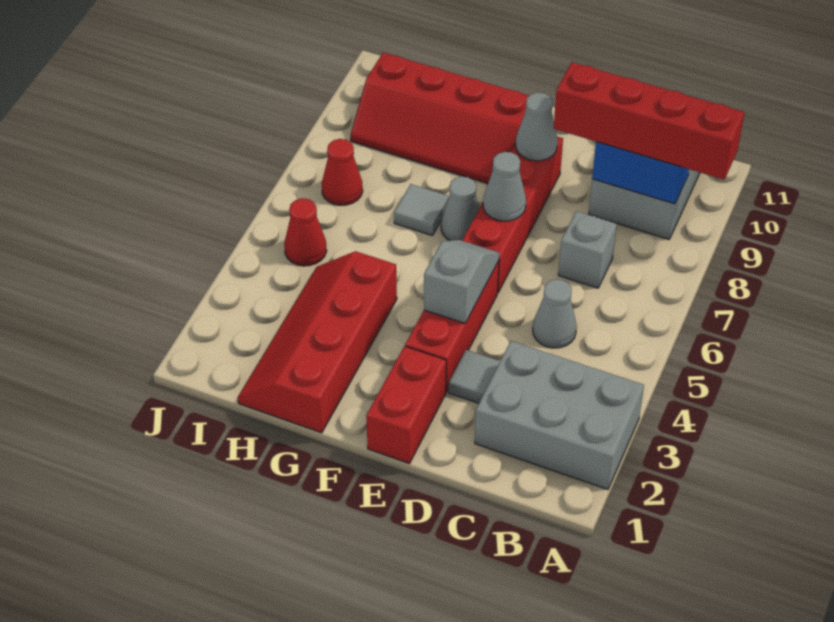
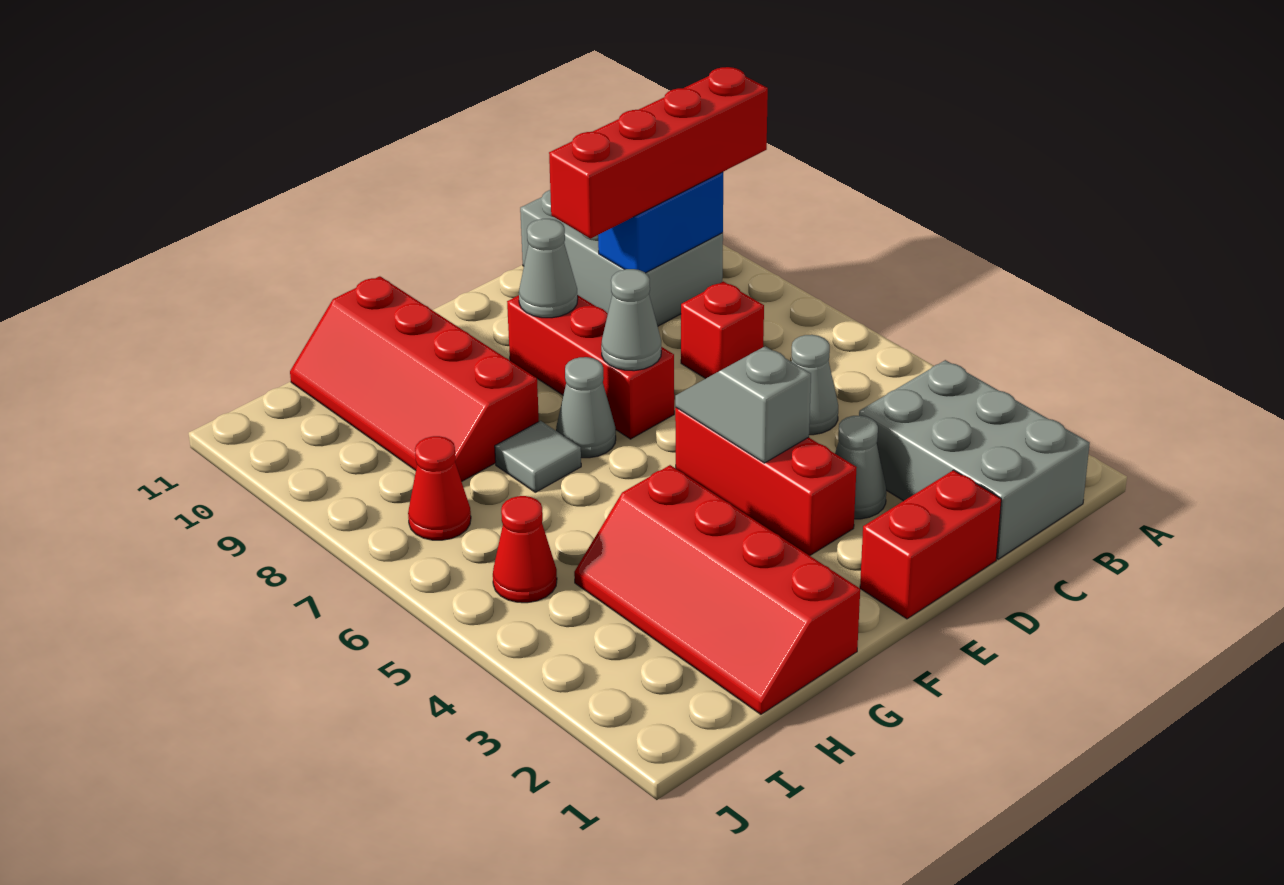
grey 2x3 brick [475,341,644,489] -> grey 2x3 brick turned to [859,360,1090,559]
grey 1x1 brick [558,211,617,288] -> red 1x1 brick [681,281,764,379]
grey 1x1 tile [449,350,500,403] -> grey 1x1 cone [835,416,886,519]
red 1x2 brick [366,346,446,464] -> red 1x2 brick turned to [860,470,1001,619]
red 1x4 brick [462,137,563,292] -> red 1x3 brick [507,295,674,439]
red 2x4 slope [350,53,529,184] -> red 2x4 slope turned to [290,276,539,482]

